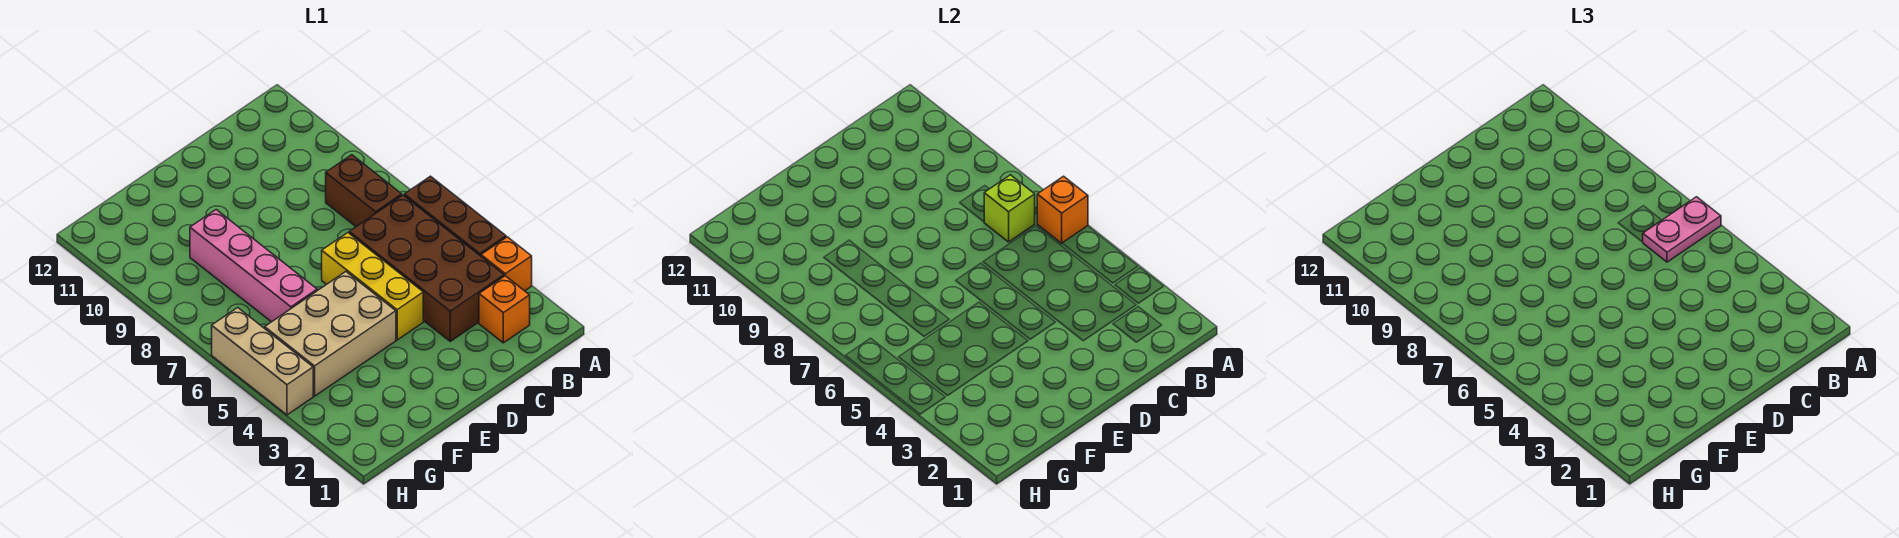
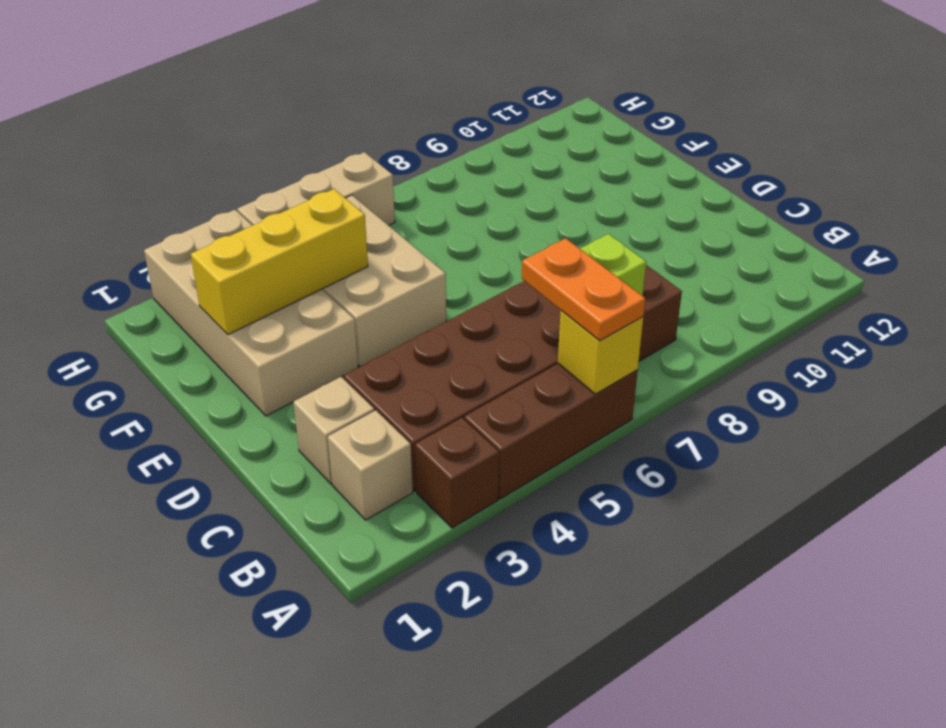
orange 1x1 brick [481,237,532,291] -> brown 1x1 brick [415,418,499,528]
orange 1x1 brick [1037,176,1088,243] -> yellow 1x1 brick [558,310,643,394]
pink 1x2 plate [1643,197,1721,262] -> orange 1x2 plate [522,238,645,341]
orange 1x1 brick [479,276,530,343] -> tan 1x1 brick [328,410,413,520]
none -> tan 1x1 brick [293,377,374,484]
yellow 1x3 brick [322,233,423,340] -> yellow 1x3 brick moved to [191,189,368,335]
none -> tan 2x4 brick [144,210,358,416]
pink 1x4 brick [190,210,317,322] -> none

